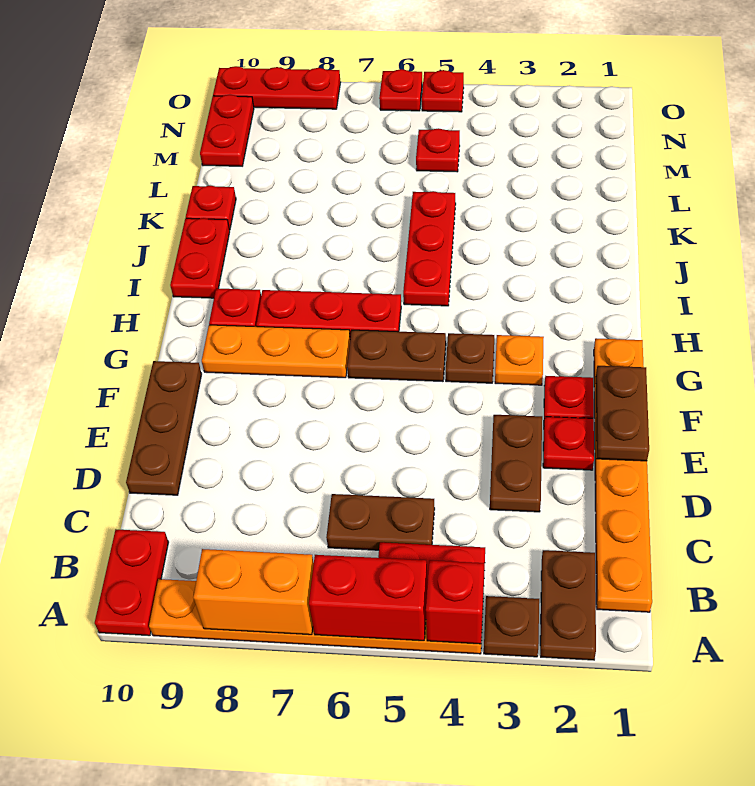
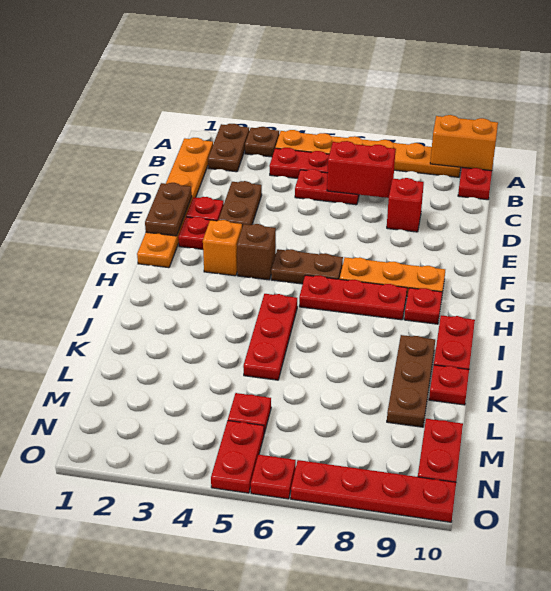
red 1x1 brick [426,560,484,644] -> red 1x1 brick moved to [387,178,424,232]
red 1x2 brick [309,555,427,641] -> red 1x2 brick moved to [327,141,396,198]
orange 1x2 brick [193,549,314,635] -> orange 1x2 brick moved to [430,115,498,171]
brown 1x2 plate [326,494,435,550] -> red 1x2 plate [295,169,359,205]
brown 1x3 plate [126,361,202,495] -> brown 1x3 plate moved to [387,335,435,427]
orange 1x1 plate [495,335,544,385] -> orange 1x1 brick [203,220,242,276]
brown 1x1 plate [446,333,494,383] -> brown 1x1 brick [237,224,276,280]
red 1x1 plate [422,70,464,112] -> red 1x2 plate [211,421,264,493]
red 1x3 plate [213,66,341,109] -> red 1x4 plate [291,460,456,522]

